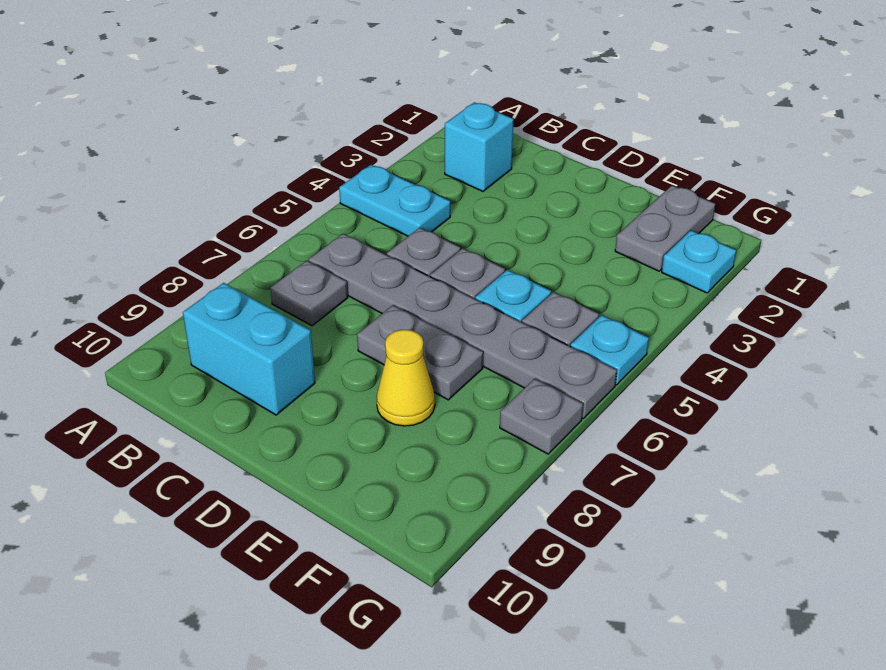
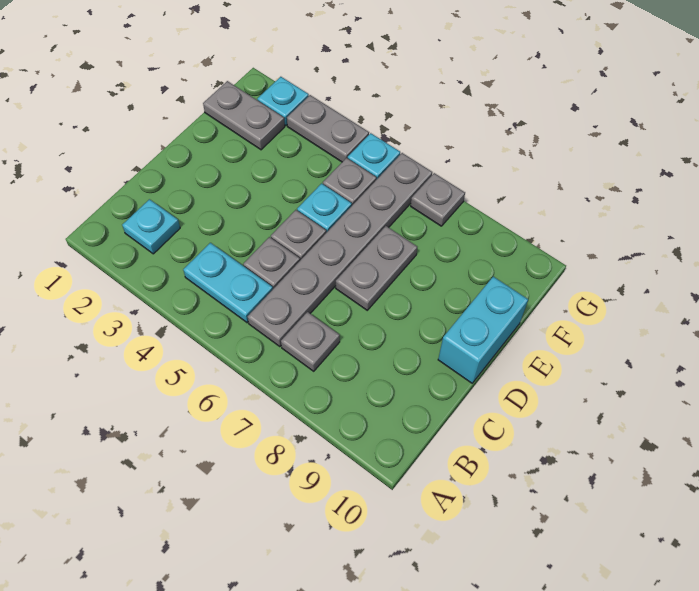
cyan 1x2 plate [339,164,450,236] -> cyan 1x2 plate turned to [183,243,273,323]
cyan 1x1 brick [445,102,514,191] -> cyan 1x1 plate [122,199,180,254]
cyan 1x2 brick [183,283,315,415] -> cyan 1x2 brick moved to [438,277,528,383]
yellow 1x1 cone [377,330,435,426] -> none
none -> grey 1x2 plate [287,95,369,162]

